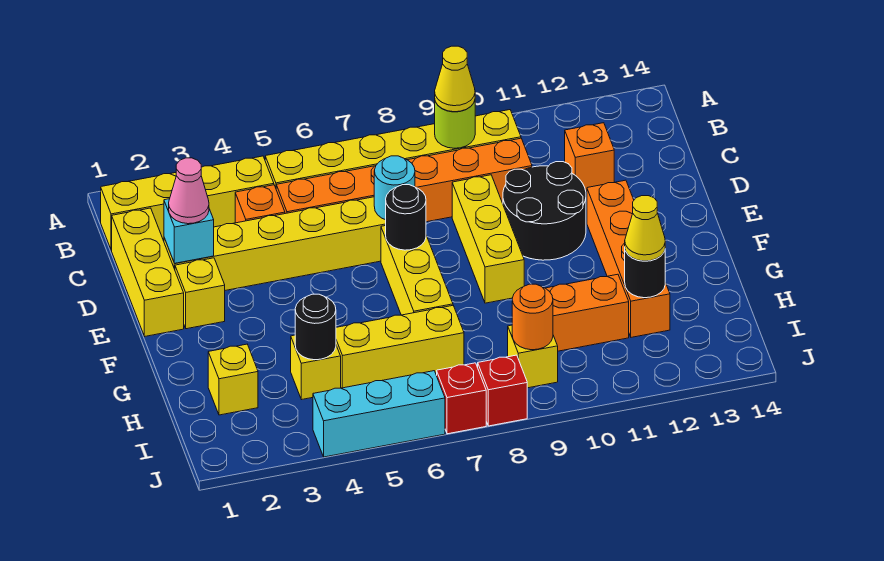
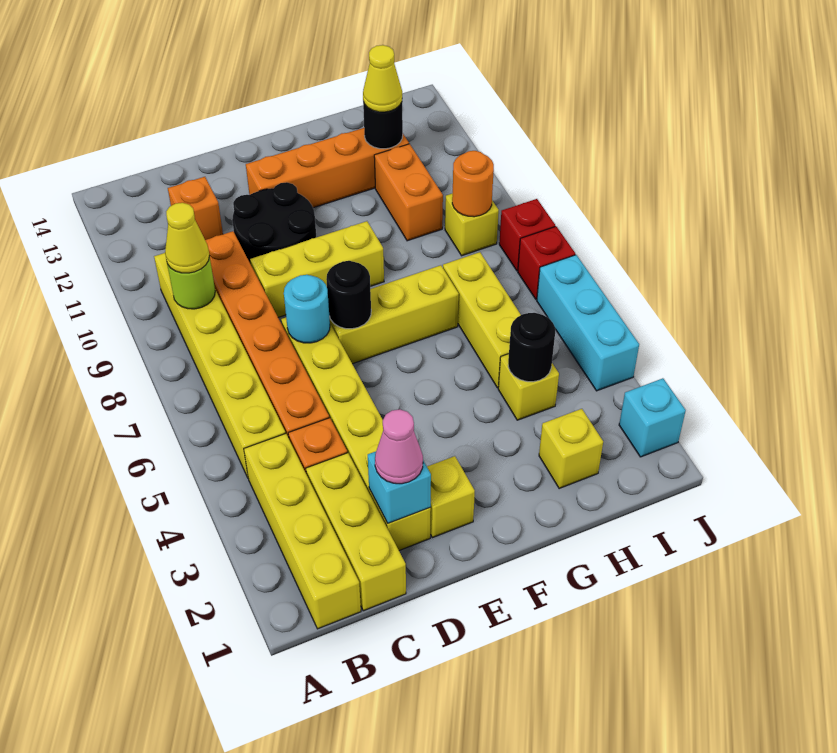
yellow 1x3 brick [112,208,184,336] -> yellow 1x3 brick turned to [306,453,406,611]
none -> cyan 1x1 brick [619,378,686,457]

